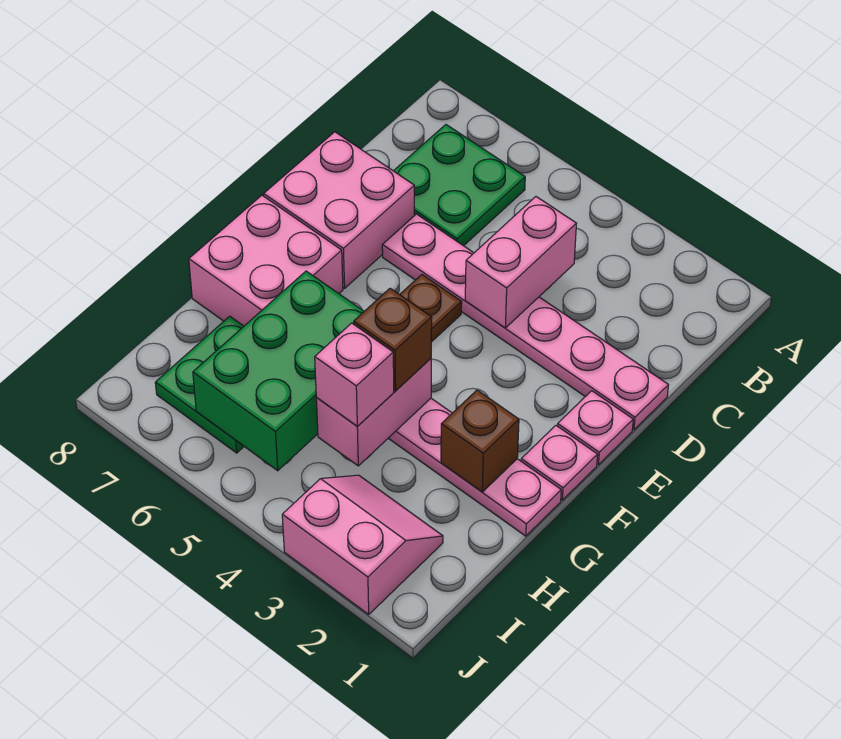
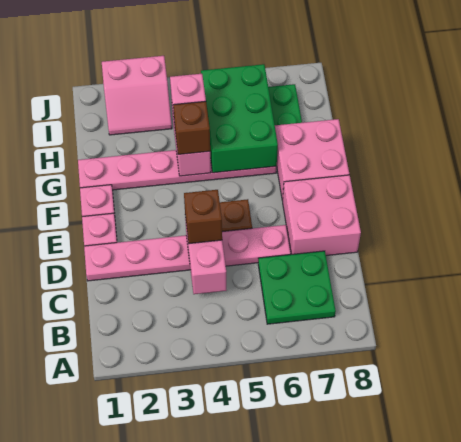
brown 1x1 brick [441,390,519,492] -> brown 1x1 brick moved to [184,190,222,244]

